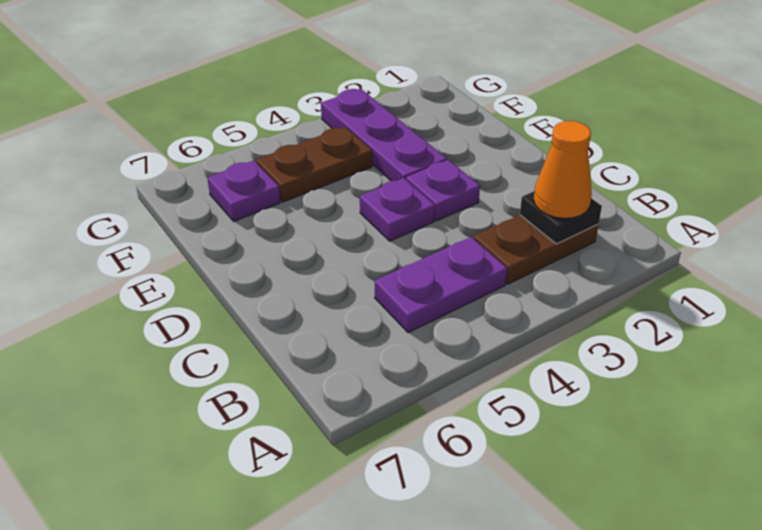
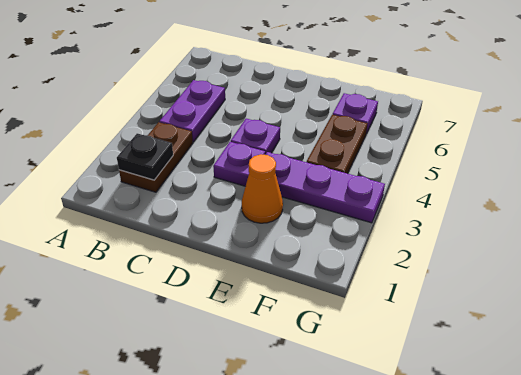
orange 1x1 cone [533,121,592,218] -> orange 1x1 cone moved to [242,154,283,223]

